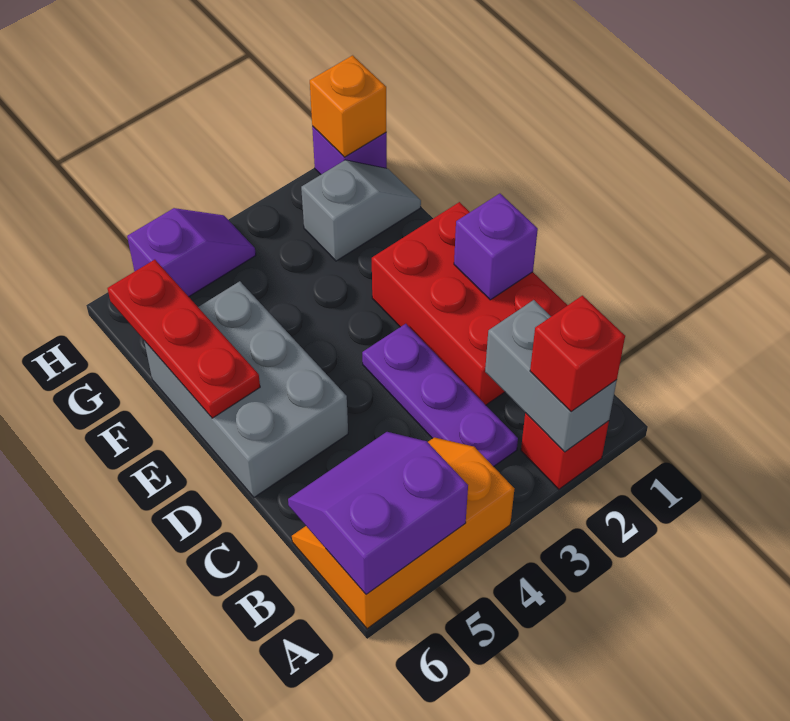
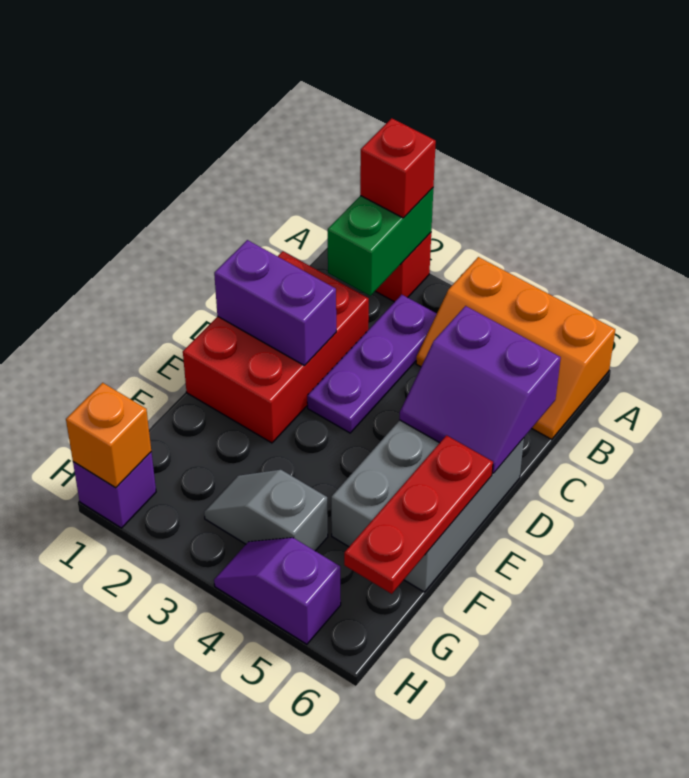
grey 1x2 brick [485,300,617,452] -> green 1x2 brick [328,188,433,296]
purple 2x2 slope [288,432,468,594] -> purple 2x2 slope moved to [399,306,561,473]
purple 1x1 brick [454,194,538,300] -> purple 1x2 brick [214,240,336,366]
grey 1x2 slope [301,160,421,261] -> grey 1x2 slope moved to [204,470,328,551]

